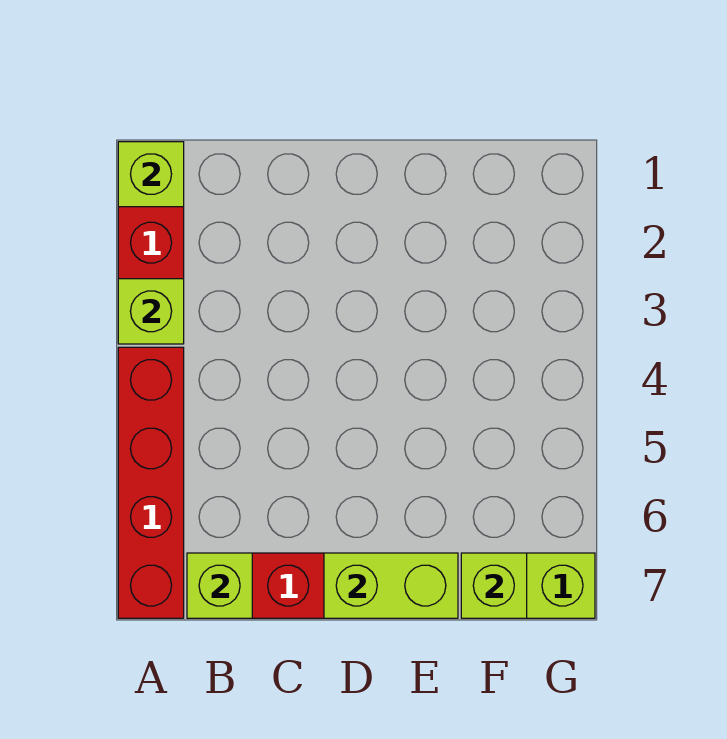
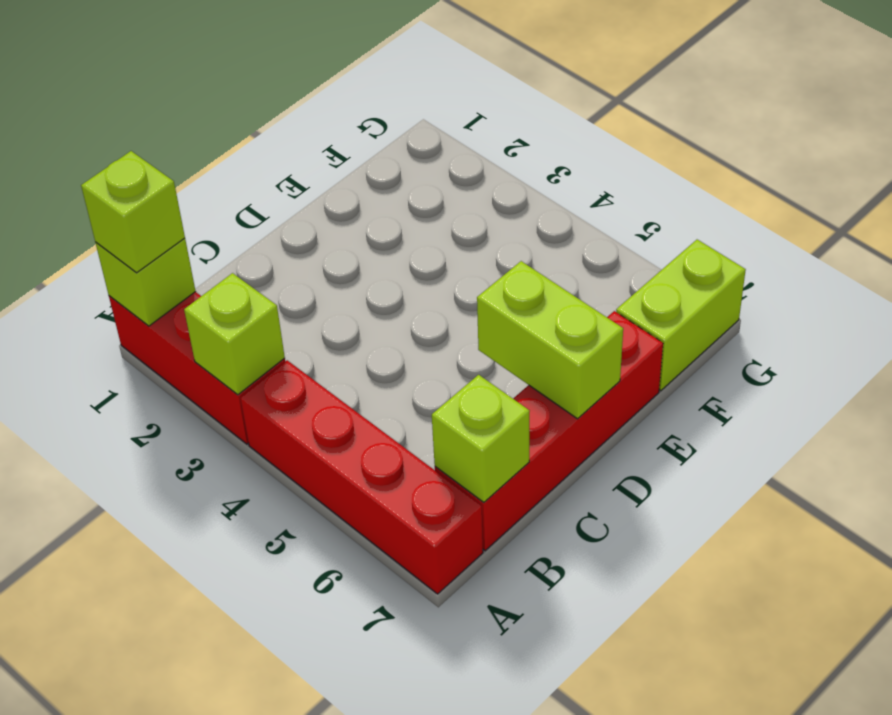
lime 1x2 brick [324,553,458,618] -> lime 1x2 brick turned to [477,261,623,419]
lime 1x1 brick [461,553,527,618] -> lime 1x1 brick moved to [81,151,185,273]

